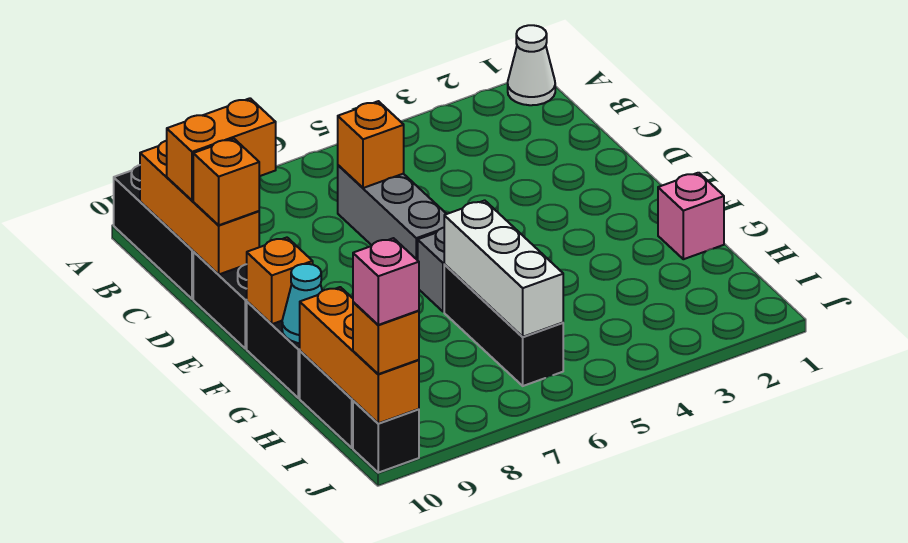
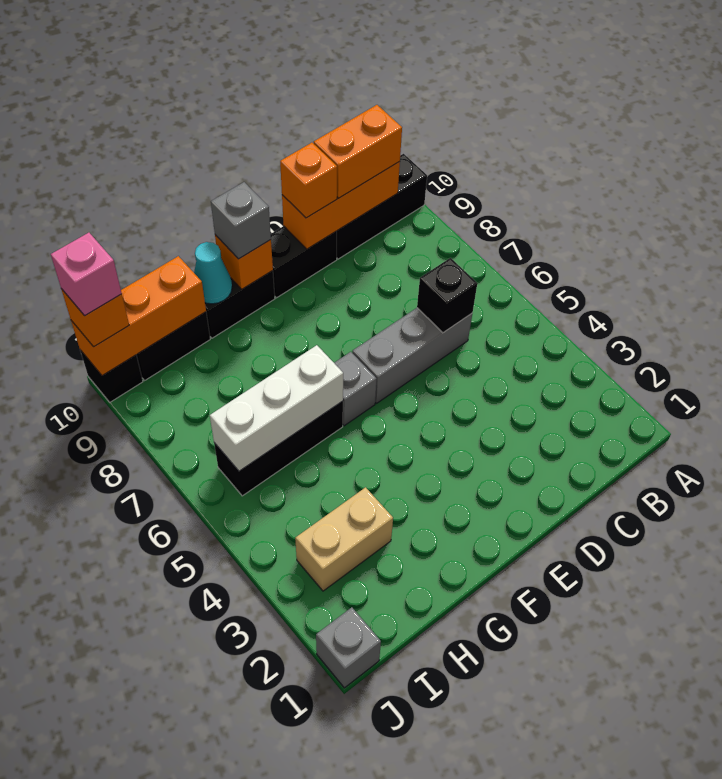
white 1x1 cone [508,25,555,105] -> none
orange 1x1 brick [338,101,404,188] -> black 1x1 brick [417,258,477,333]
orange 1x2 brick [167,98,276,200] -> orange 1x2 brick turned to [314,105,402,198]
none -> grey 1x1 brick [211,182,271,259]
pink 1x1 brick [658,173,724,259] -> none
none -> tan 1x2 brick [295,487,393,591]
none -> grey 1x1 brick [316,607,381,688]

